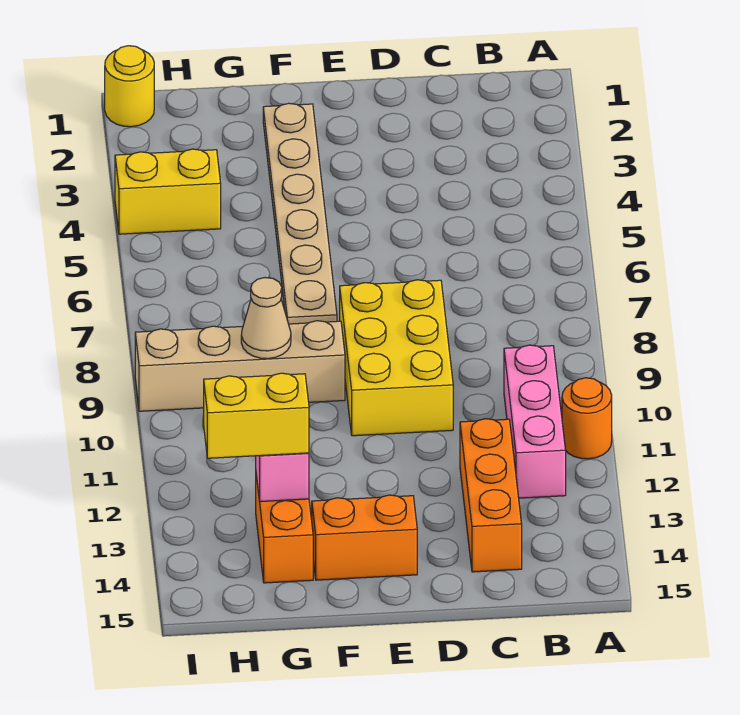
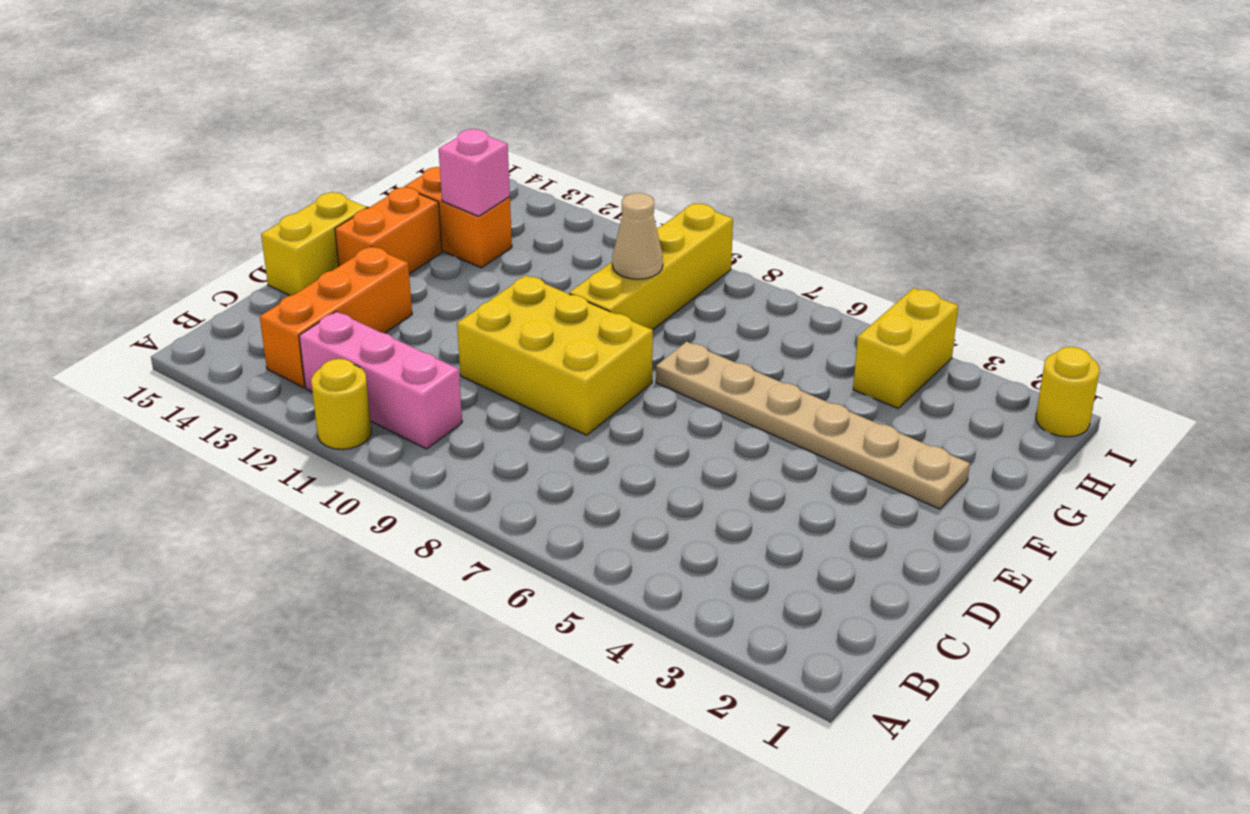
orange 1x1 round brick [562,378,612,459] -> yellow 1x1 round brick [311,359,371,449]
orange 1x3 brick [460,419,522,572] -> orange 1x3 brick turned to [260,246,412,387]
tan 1x4 brick [135,321,345,411] -> yellow 1x4 brick [569,203,733,330]
yellow 1x2 brick [204,373,309,458] -> yellow 1x2 brick moved to [261,192,367,296]

